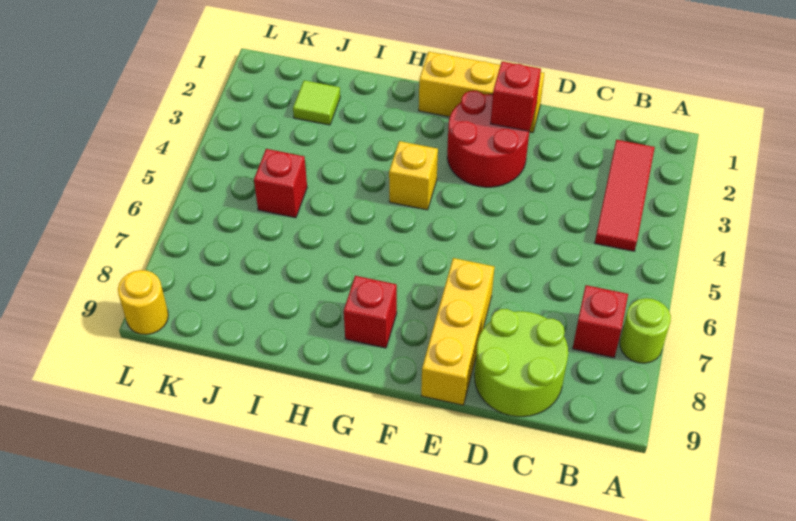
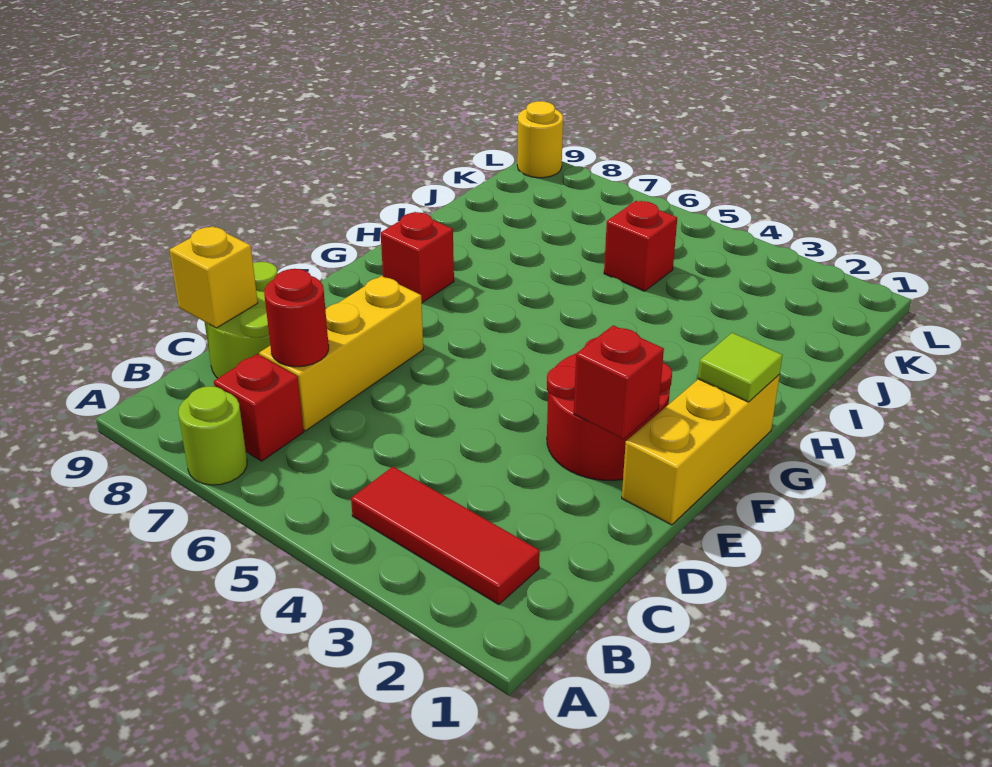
none -> red 1x1 round brick [264,269,329,367]
yellow 1x3 brick [421,258,494,405] -> yellow 1x3 brick turned to [259,276,423,431]
yellow 1x1 brick [389,141,438,210] -> yellow 1x1 brick moved to [170,226,258,328]
lime 1x1 tile [293,81,340,125] -> lime 1x1 tile moved to [698,333,783,402]

